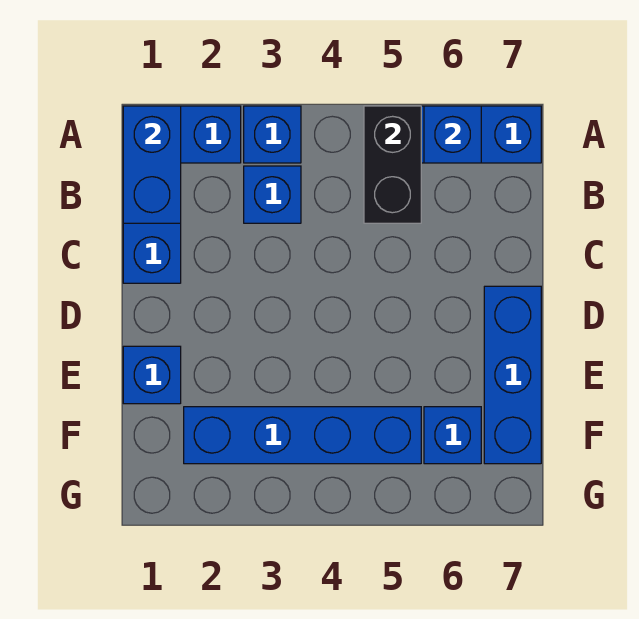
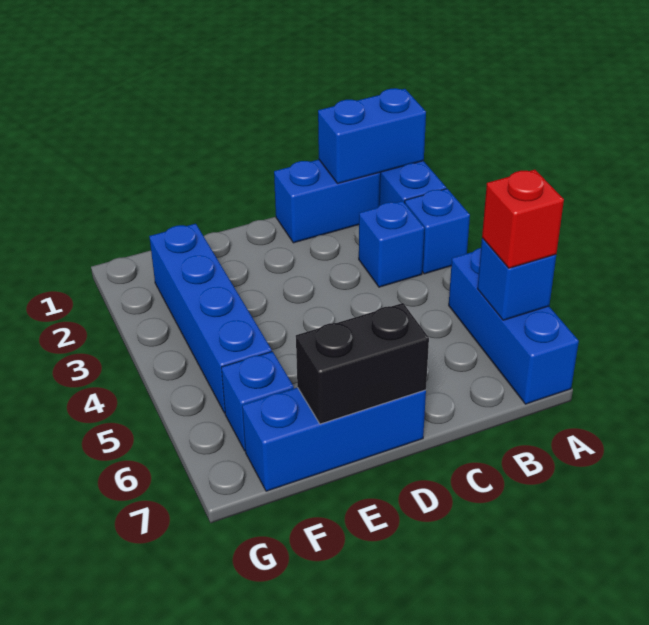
black 1x2 brick [364,106,421,223] -> black 1x2 brick moved to [296,303,429,424]
none -> red 1x1 brick [482,170,564,268]
blue 1x1 brick [123,346,181,404] -> none

